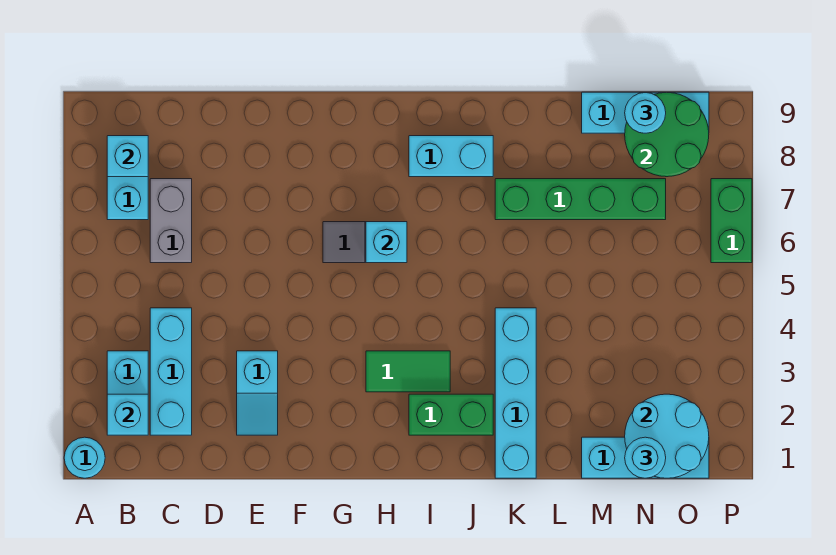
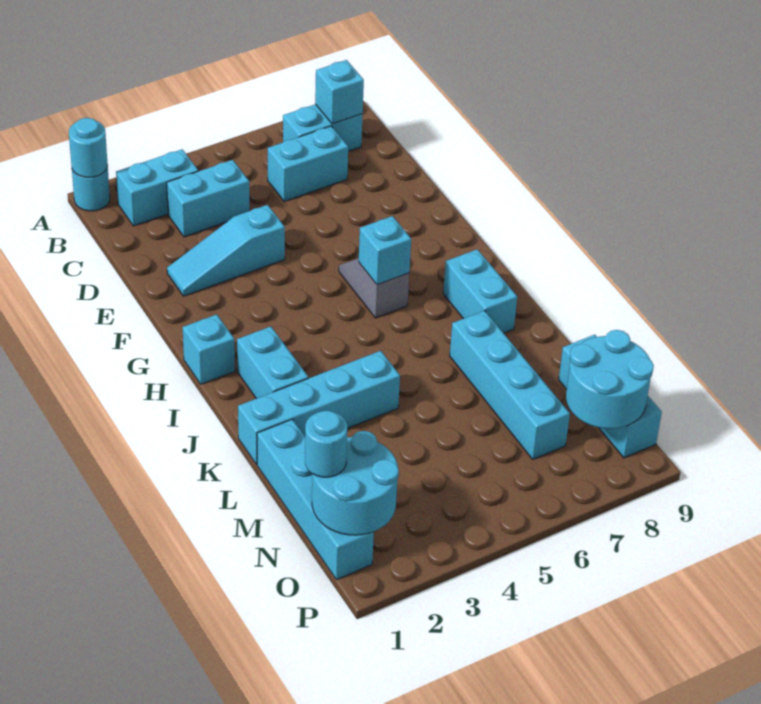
cyan 1x1 brick [107,394,148,435] -> cyan 1x1 brick moved to [183,314,235,384]
cyan 1x3 brick [150,308,192,435] -> cyan 1x2 brick [167,160,249,237]
grey 1x2 brick [150,179,192,263] -> cyan 1x2 brick [268,126,348,202]
cyan 1x2 slope [237,351,278,435] -> cyan 1x3 slope [167,205,285,296]
green 1x2 tile [366,351,450,392] -> none
green 1x2 brick [409,394,493,435] -> cyan 1x2 brick [237,327,308,399]
green 1x4 brick [495,179,666,220] -> cyan 1x4 brick [450,311,570,459]
cyan 1x3 brick [582,437,709,478] -> cyan 1x4 brick [257,419,374,580]
green 2x2 round brick [625,92,709,177] -> cyan 2x2 round brick [566,330,654,429]
cyan 1x1 round brick [625,92,666,133] -> cyan 1x1 round brick moved to [69,118,107,177]
green 1x2 brick [711,179,752,263] -> none

